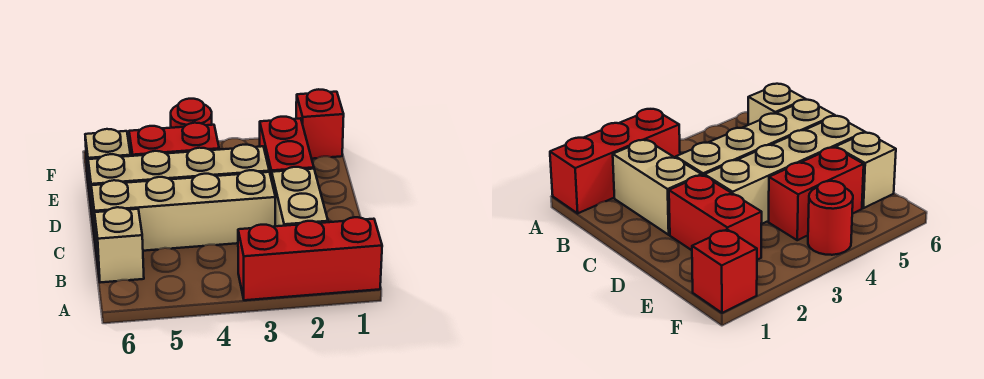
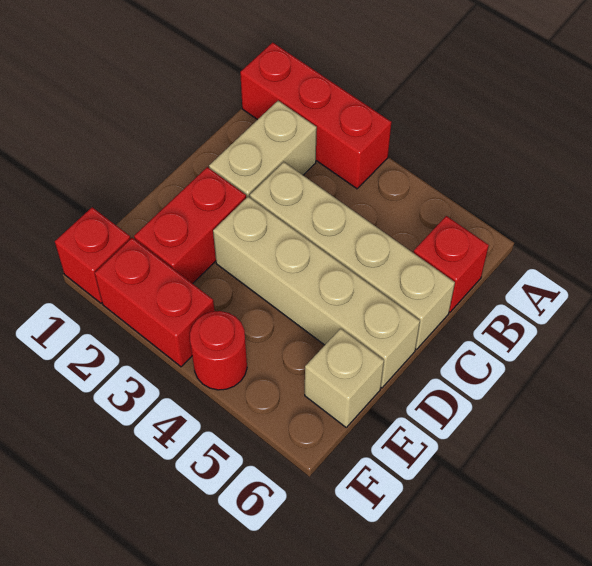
tan 1x1 brick [94,207,144,283] -> red 1x1 brick [414,216,489,312]
red 1x2 brick [129,123,219,156] -> red 1x2 brick moved to [95,238,214,367]

